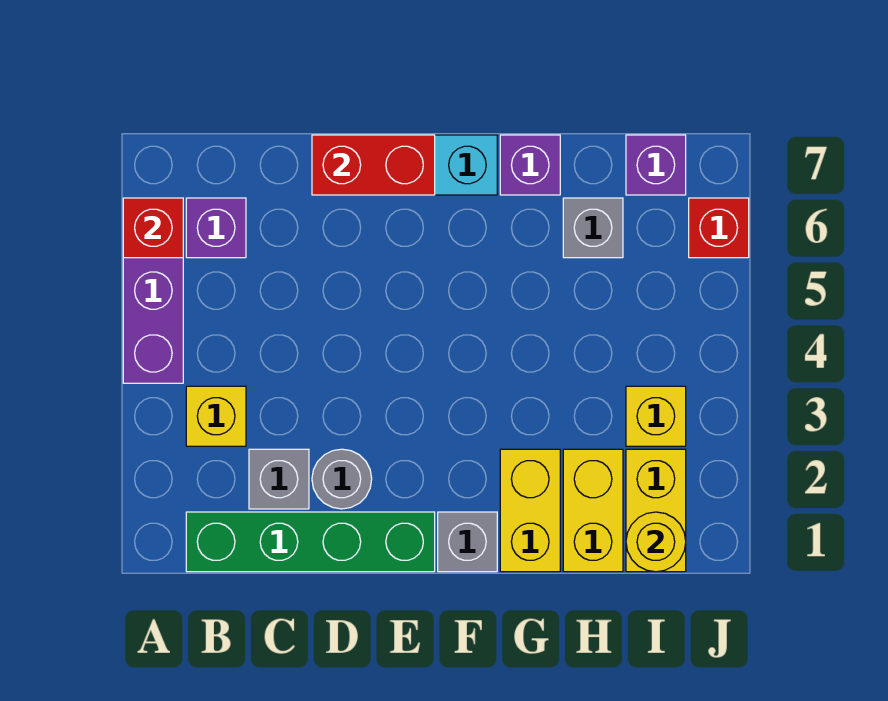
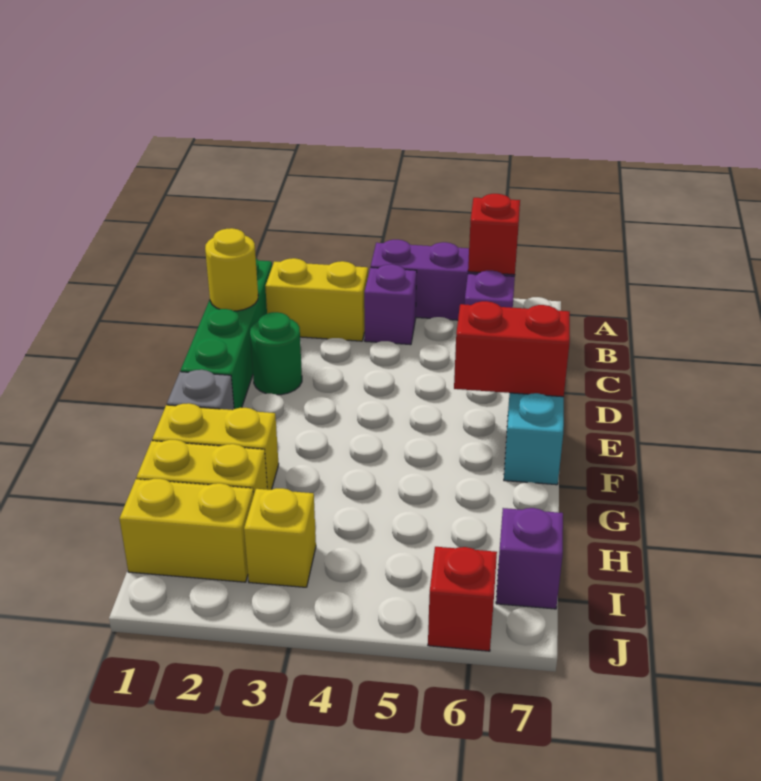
yellow 1x1 brick [186,386,246,446] -> yellow 1x2 brick [265,258,368,341]
grey 1x1 brick [249,449,309,509] -> none
grey 1x1 round brick [312,449,372,509] -> green 1x1 round brick [250,312,302,395]
red 1x2 brick [312,135,435,195] -> red 1x2 brick turned to [454,301,570,397]
purple 1x1 brick [500,135,560,195] -> purple 1x1 brick moved to [364,264,417,345]
grey 1x1 brick [563,198,623,258] -> none
yellow 1x1 round brick [626,512,686,572] -> yellow 1x1 round brick moved to [205,228,258,311]

